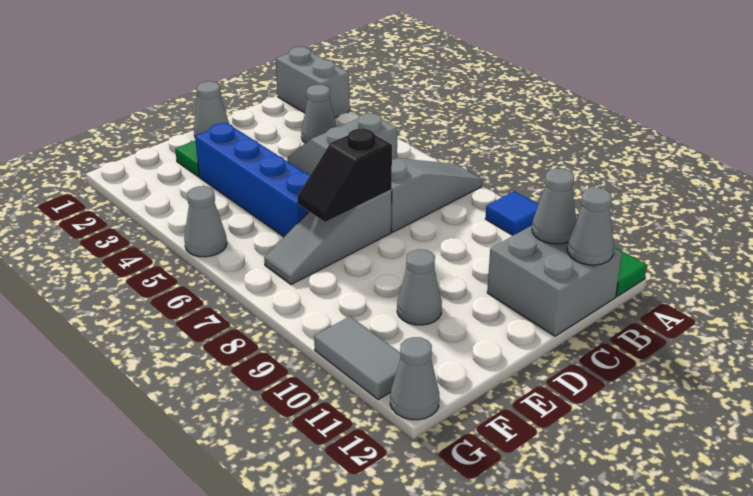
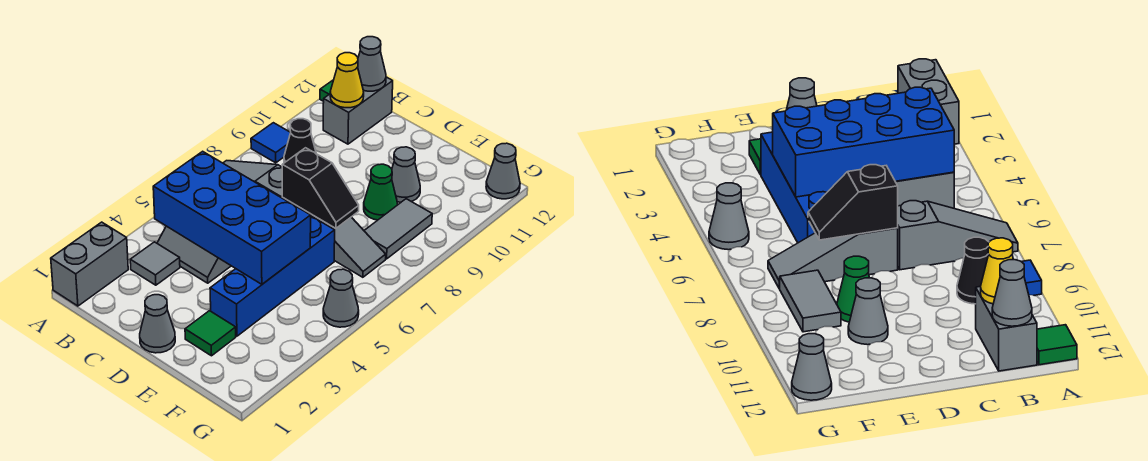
grey 1x1 cone [301,85,337,143] -> grey 1x1 tile [130,242,180,285]
none -> blue 2x4 brick [153,151,311,284]
none -> black 1x1 cone [284,119,316,163]
grey 2x2 brick [487,226,622,336] -> grey 1x2 brick [323,77,393,144]
grey 1x1 cone [532,169,576,244] -> yellow 1x1 cone [330,53,364,108]
none -> green 1x1 cone [364,164,398,220]
grey 1x2 tile [314,316,400,400] -> grey 1x2 tile moved to [364,199,432,259]

